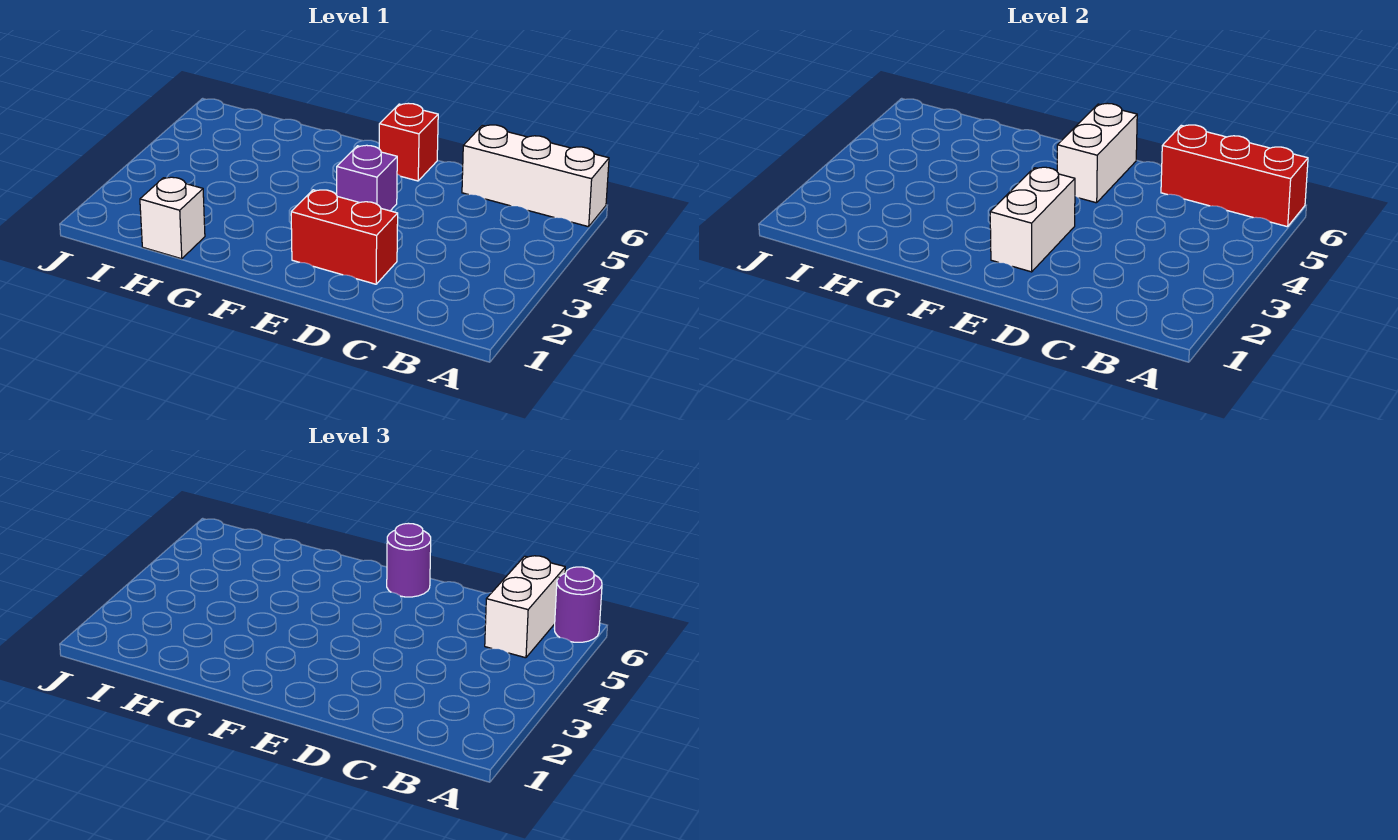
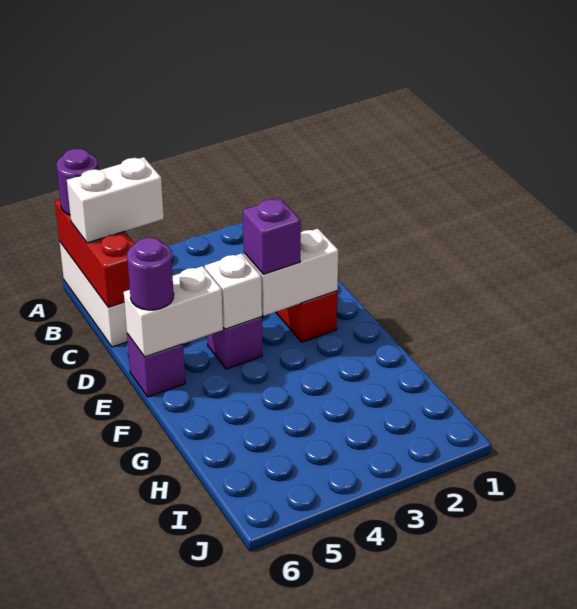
none -> purple 1x1 brick [243,198,301,274]
red 1x1 brick [379,103,438,181] -> purple 1x1 brick [127,334,185,397]
white 1x1 brick [140,177,205,259] -> white 1x1 brick moved to [205,253,262,329]

